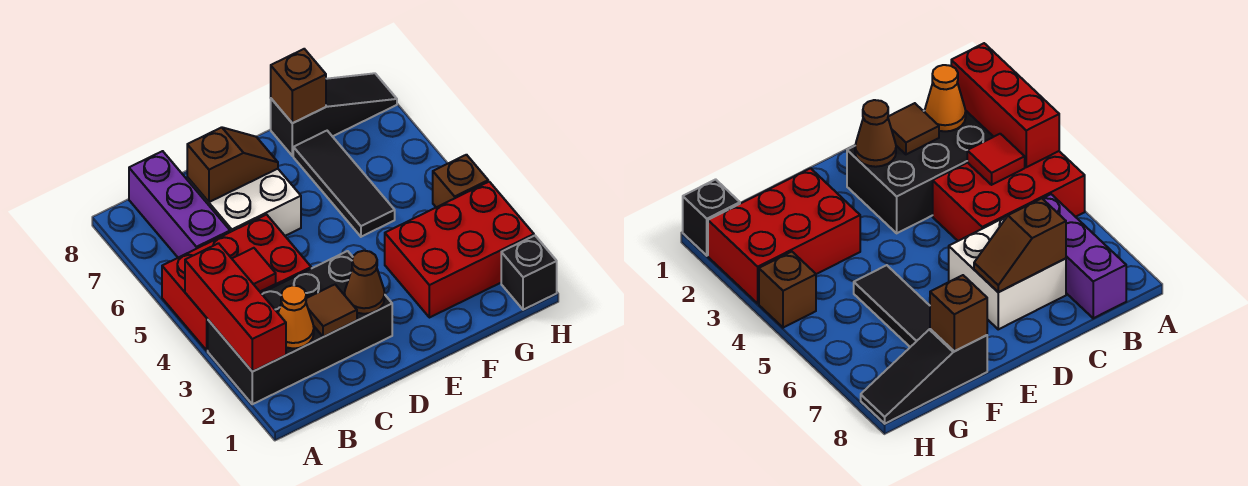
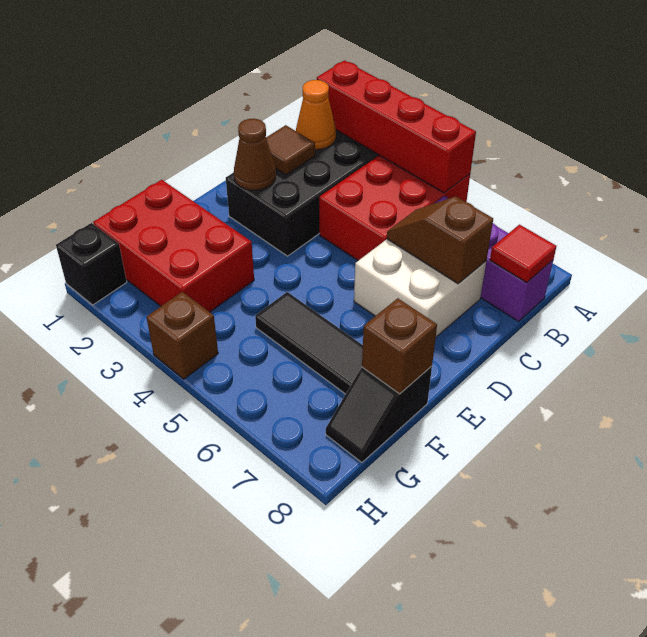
red 1x3 brick [185,243,286,372] -> red 1x4 brick [317,60,476,193]
red 1x1 tile [232,248,276,292] -> red 1x1 tile moved to [490,225,557,283]
brown 1x2 slope [187,127,278,202] -> brown 1x2 slope turned to [387,196,493,284]
red 2x3 brick [385,182,534,318] -> red 2x3 brick turned to [93,180,254,312]
black 1x3 slope [271,73,397,156] -> black 1x2 slope [326,366,432,462]

